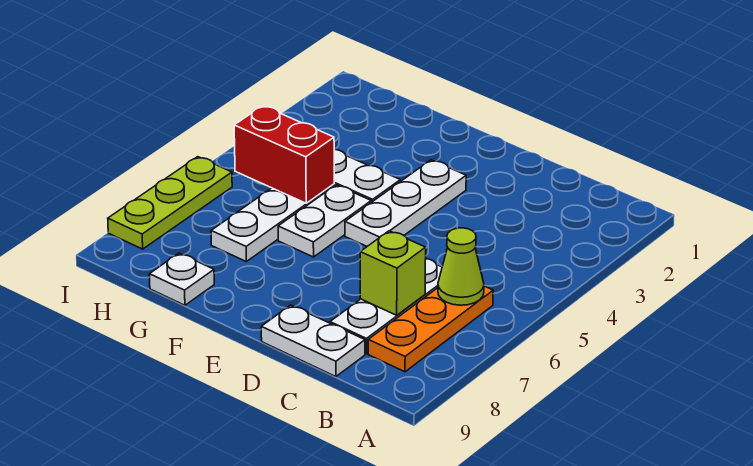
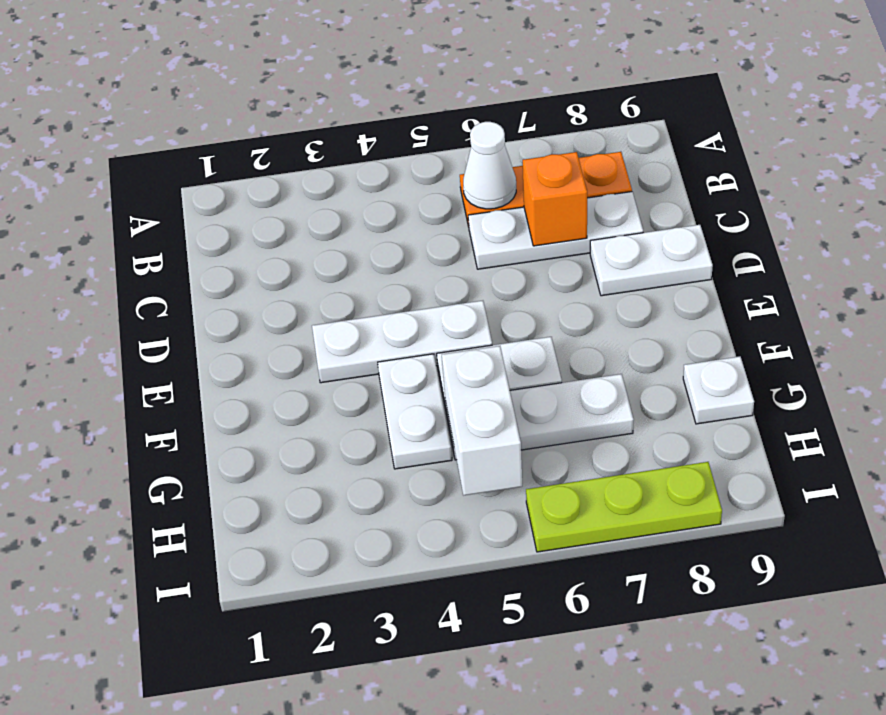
lime 1x1 cone [438,228,484,305] -> white 1x1 cone [463,122,516,209]
lime 1x1 brick [360,231,426,315] -> orange 1x1 brick [523,152,587,246]
white 1x2 plate [261,305,365,377] -> white 1x2 plate turned to [590,225,713,296]
red 1x2 brick [234,106,334,203] -> white 1x2 brick [442,346,522,495]

